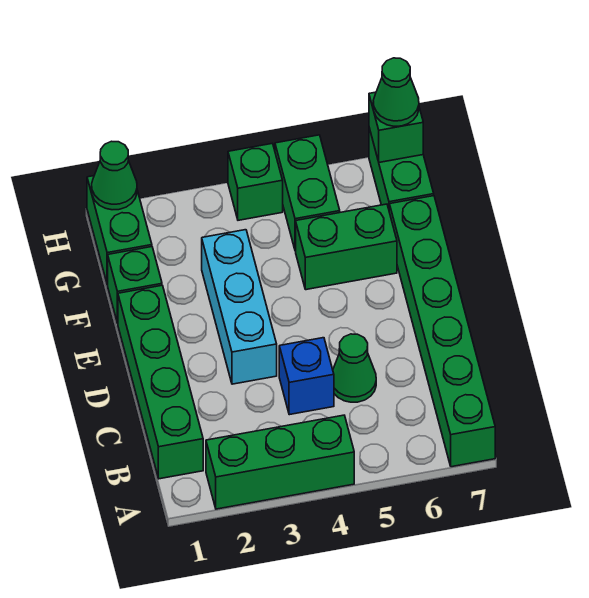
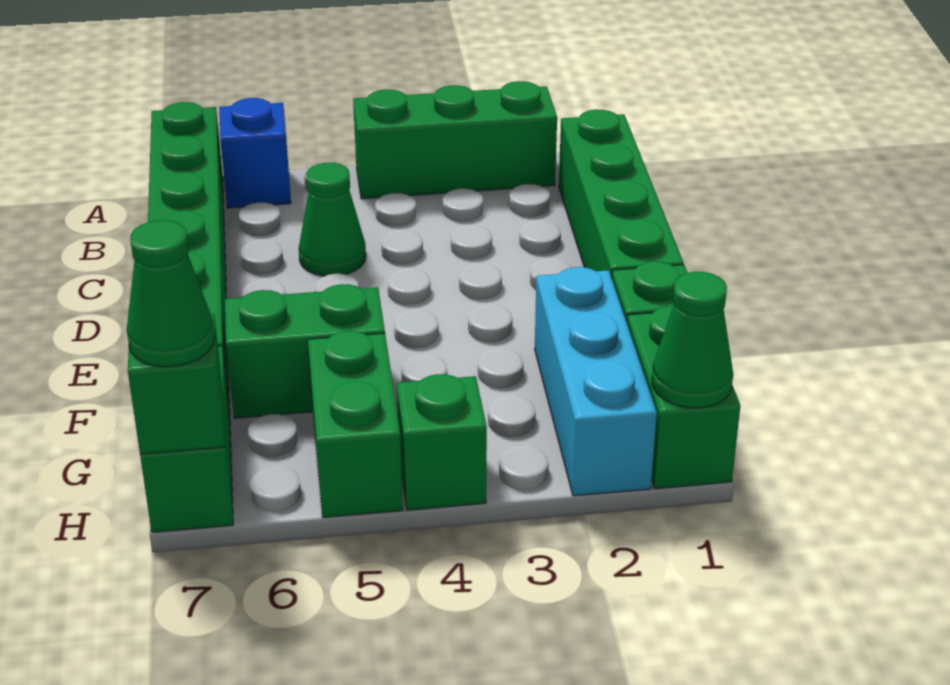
blue 1x1 brick [279,338,334,415] -> blue 1x1 brick moved to [219,98,291,208]
cyan 1x3 brick [202,230,277,384] -> cyan 1x3 brick moved to [535,267,657,496]

